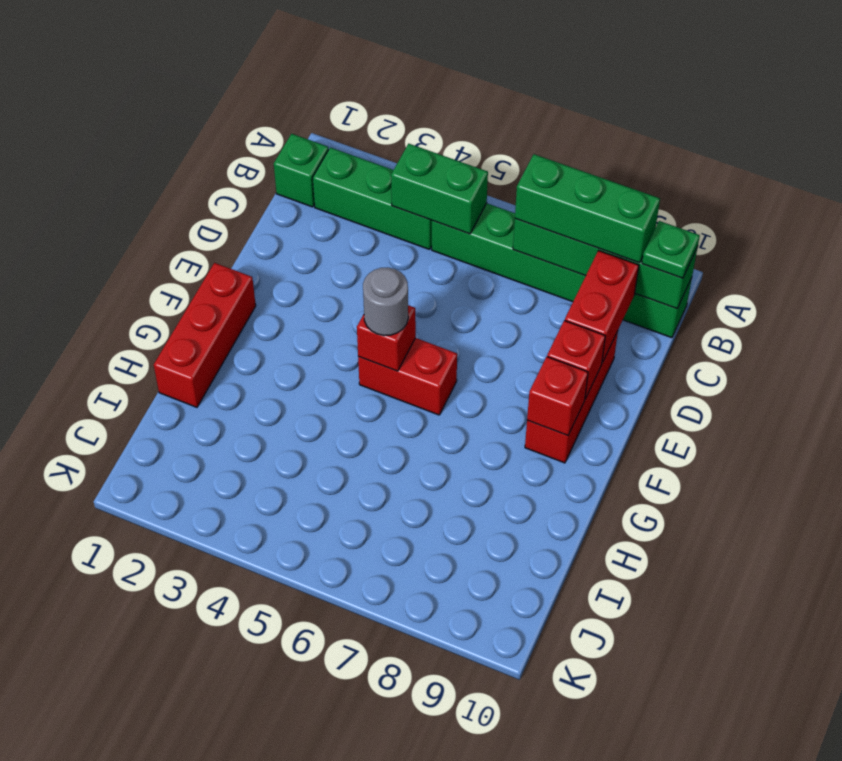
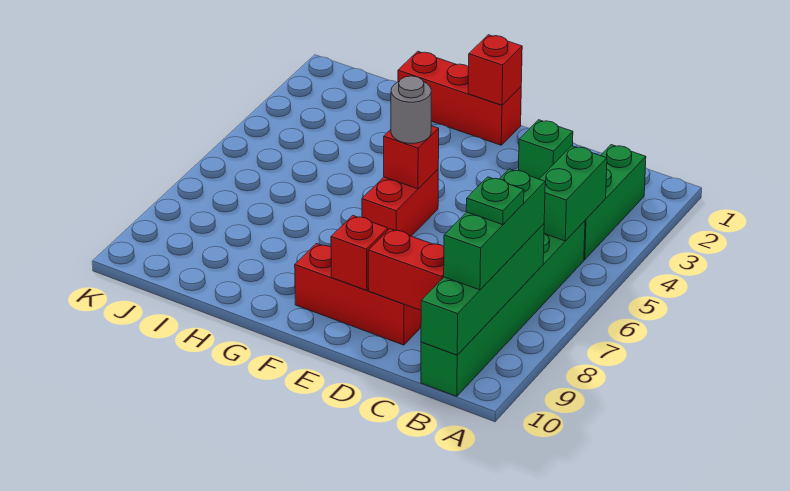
green 1x1 brick [274,134,328,207] -> green 1x1 brick moved to [518,120,573,179]
green 1x1 plate [642,221,700,278] -> green 1x1 plate moved to [466,177,524,225]
red 1x1 brick [527,357,588,435] -> red 1x1 brick moved to [468,35,522,105]

